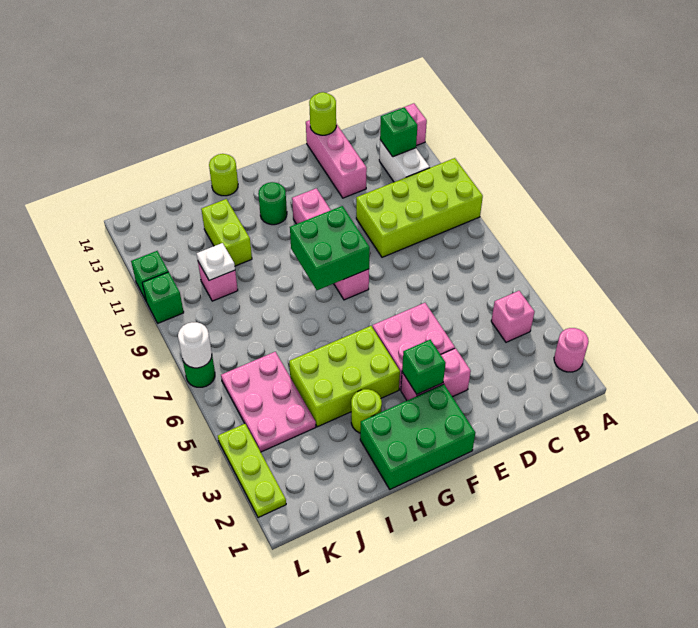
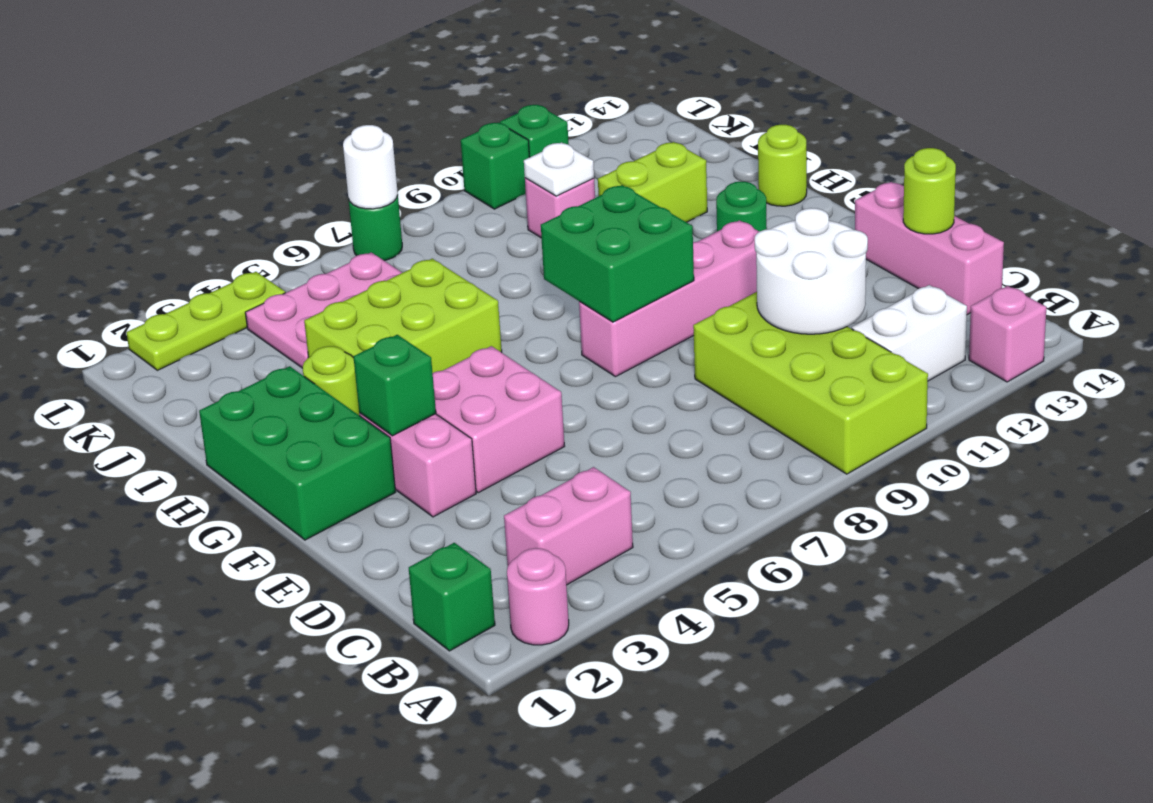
pink 1x1 brick [491,291,534,342] -> pink 1x2 brick [504,467,633,585]
green 1x1 brick [380,107,417,157] -> green 1x1 brick moved to [409,543,495,651]
none -> white 2x2 round brick [755,208,868,334]
pink 1x3 brick [306,120,367,198] -> pink 1x3 brick turned to [855,182,1004,315]
lime 2x3 brick [289,326,400,427] -> lime 2x3 brick turned to [304,259,502,373]

